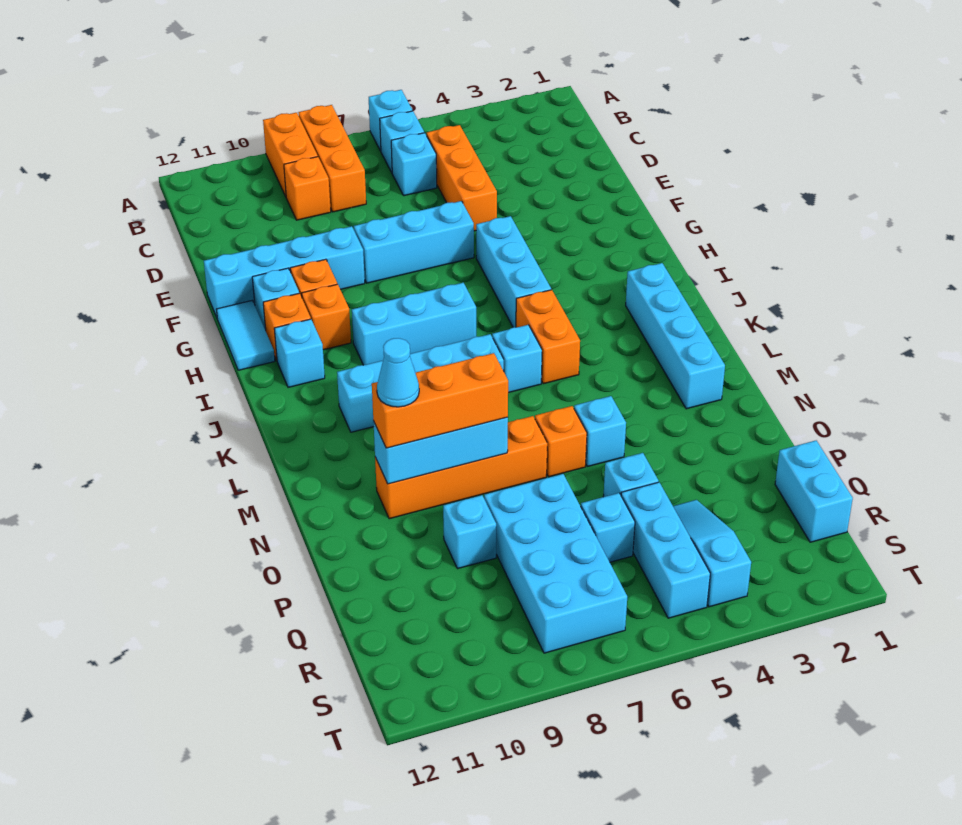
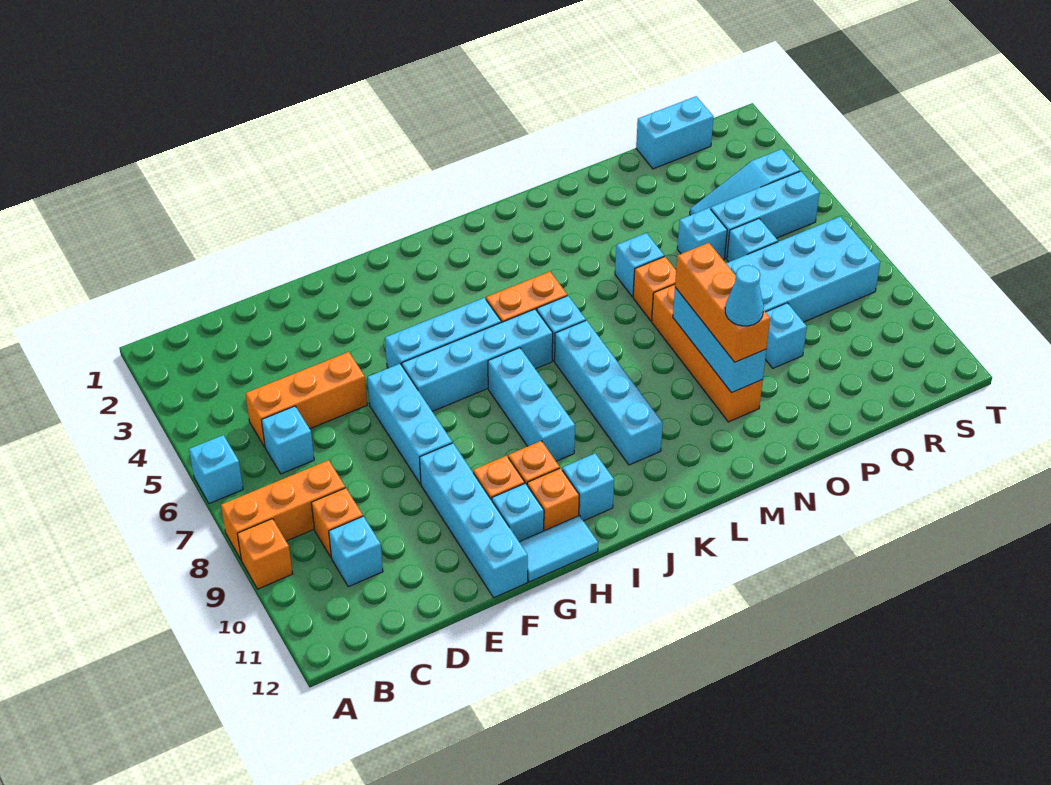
orange 1x2 brick [263,113,318,196] -> orange 1x1 brick [237,519,293,589]
cyan 1x1 brick [380,111,424,172] -> cyan 1x1 brick moved to [329,516,383,587]
cyan 1x4 brick [626,263,725,409] -> cyan 1x4 brick moved to [402,309,553,411]

